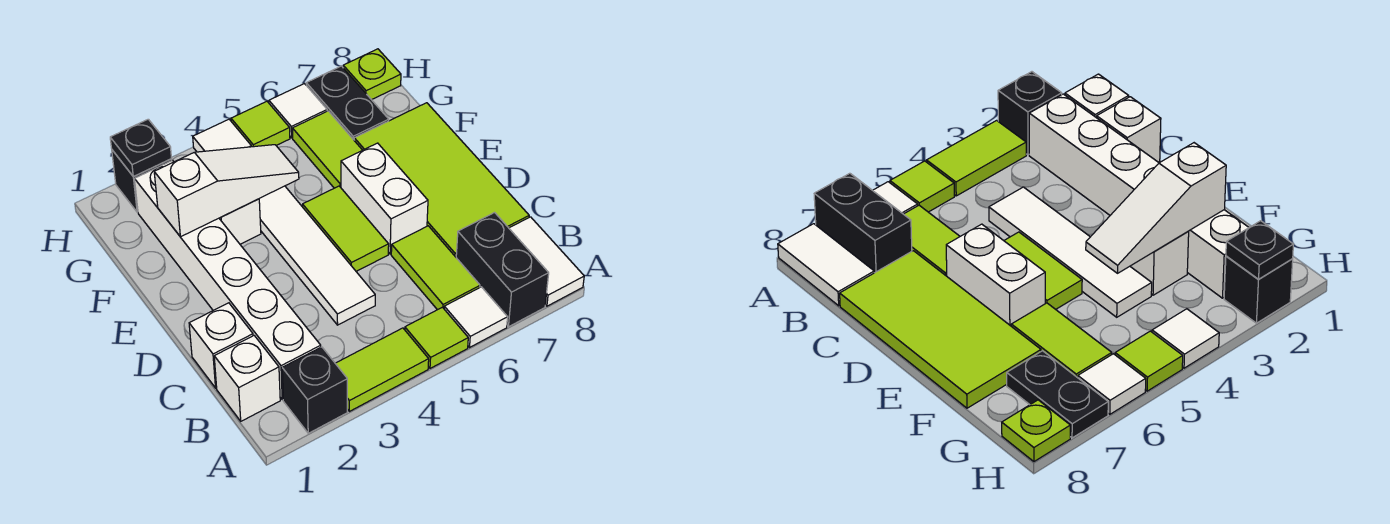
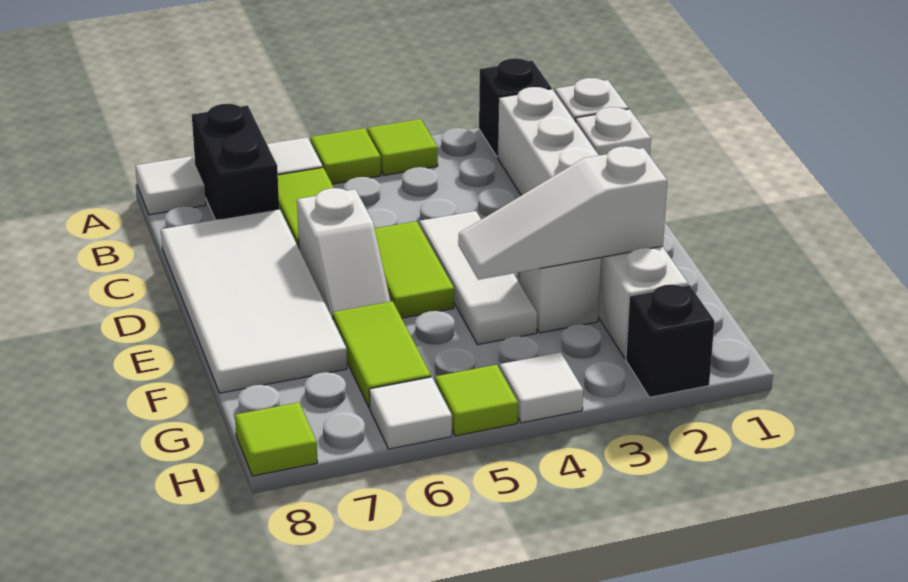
lime 1x2 tile [335,328,429,411] -> lime 1x1 tile [367,119,438,175]
white 1x2 tile [509,217,584,306] -> white 1x1 tile [135,156,206,215]
white 1x4 tile [259,186,375,325] -> white 1x3 tile [420,211,537,345]
lime 2x4 tile [354,103,529,257] -> white 2x4 tile [161,209,347,393]
white 1x2 brick [341,143,428,254] -> white 1x2 slope [297,188,390,319]
black 1x2 plate [306,66,389,140] -> none
black 1x1 plate [110,119,171,177] -> none
lime 1x1 plate [343,49,401,100] -> lime 1x1 tile [235,402,318,476]

